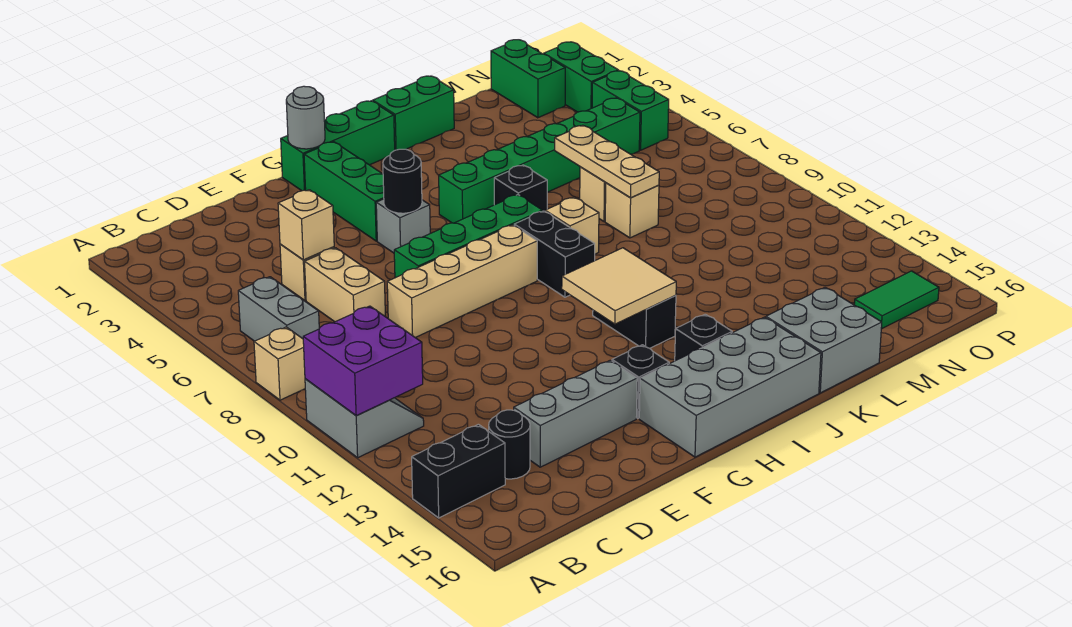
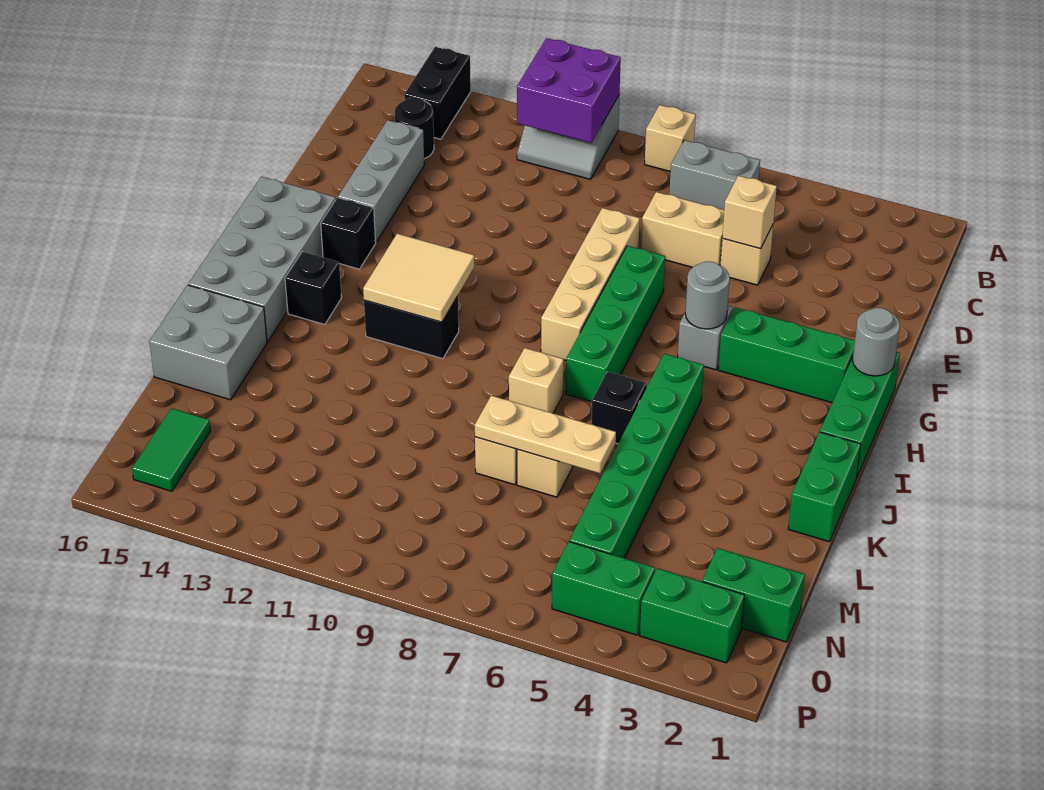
black 1x1 round brick [383,149,422,213] -> grey 1x1 round brick [685,261,730,329]
black 1x2 brick [514,211,595,297] -> none

